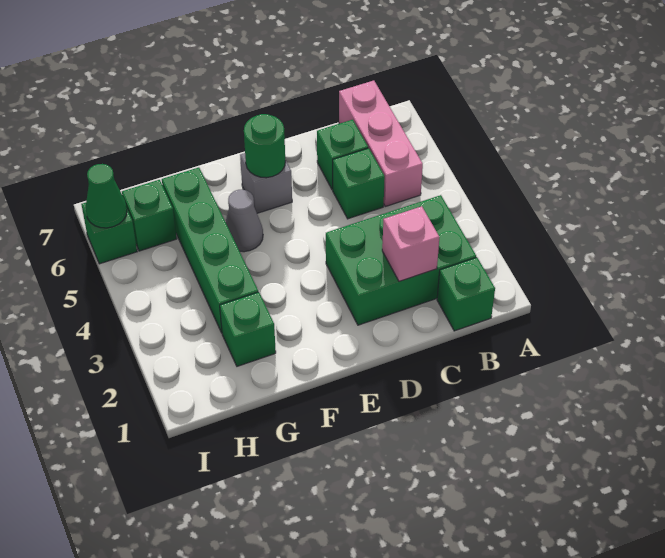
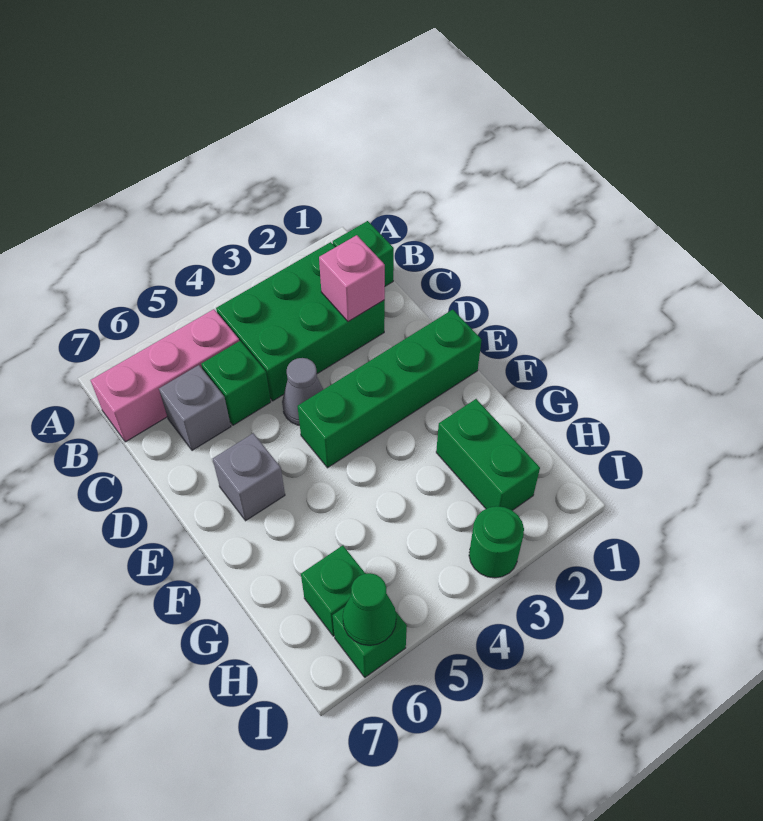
green 2x3 brick [326,195,476,325] -> green 2x3 brick turned to [216,242,385,401]
green 1x1 brick [317,120,368,189] -> grey 1x1 brick [159,365,231,450]
green 1x1 round brick [244,114,285,178] -> green 1x1 round brick moved to [469,506,524,578]
grey 1x1 cone [225,190,263,252] -> grey 1x1 cone moved to [282,358,323,425]
green 1x1 brick [220,292,276,366] -> green 1x2 brick [436,399,540,510]
green 1x4 brick [162,167,258,333] -> green 1x4 brick moved to [298,310,481,468]

